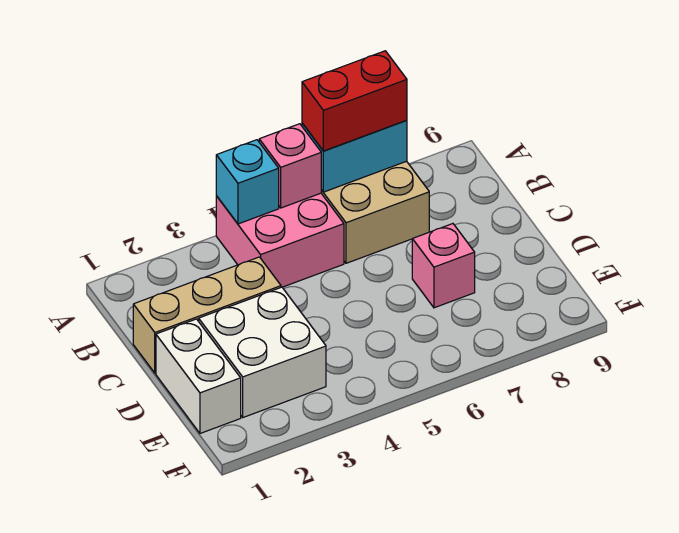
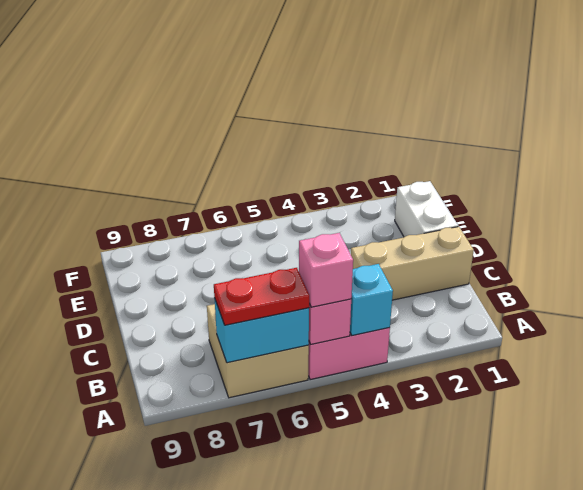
red 1x2 brick [302,51,407,151] -> red 1x2 plate [214,268,309,325]
white 2x2 brick [199,287,326,417] -> none
pink 1x1 brick [412,224,475,308] -> pink 1x1 brick moved to [299,233,353,307]

